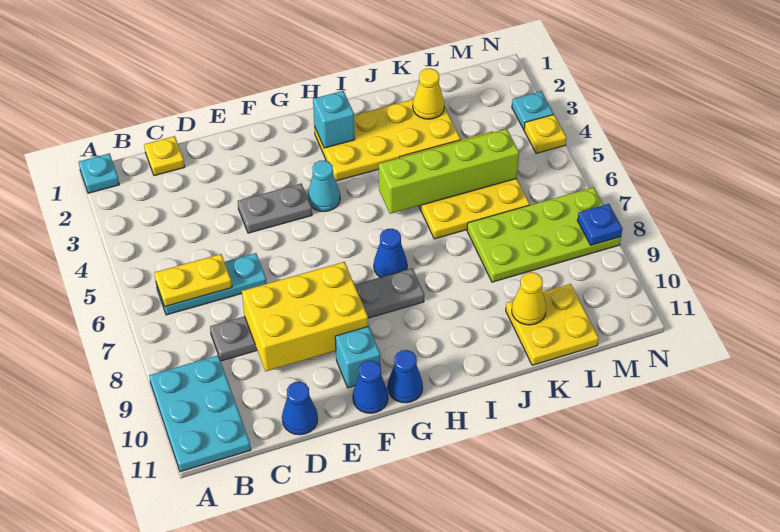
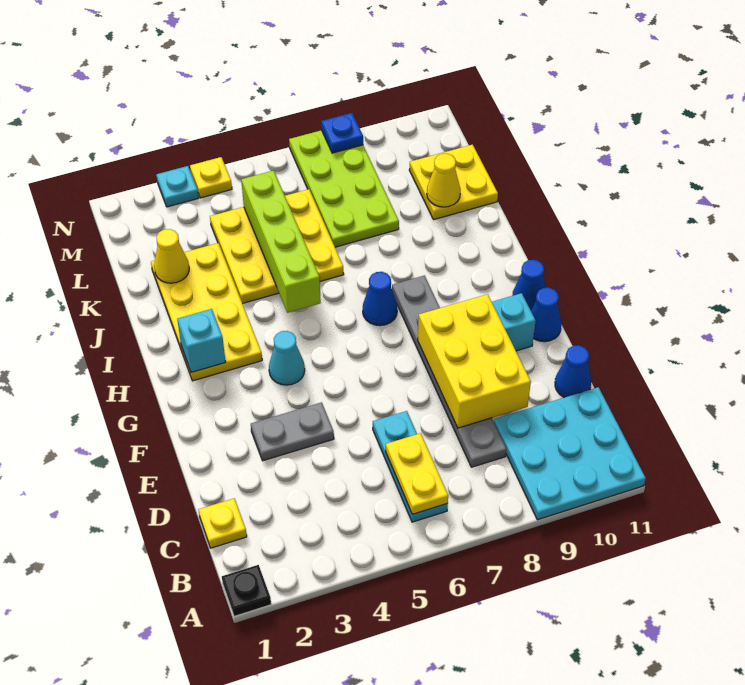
cyan 1x1 plate [79,153,119,193] -> black 1x1 plate [222,565,271,616]
cyan 2x3 plate [149,355,251,472] -> cyan 3x3 plate [494,387,646,520]
grey 1x2 plate [238,184,312,233] -> grey 1x2 plate turned to [251,402,334,461]

